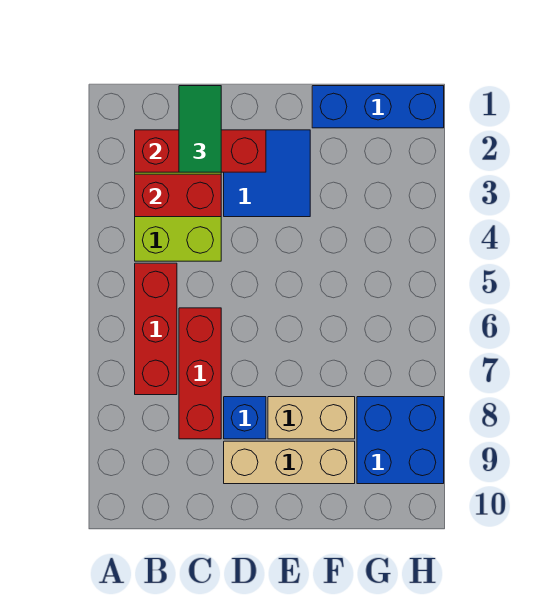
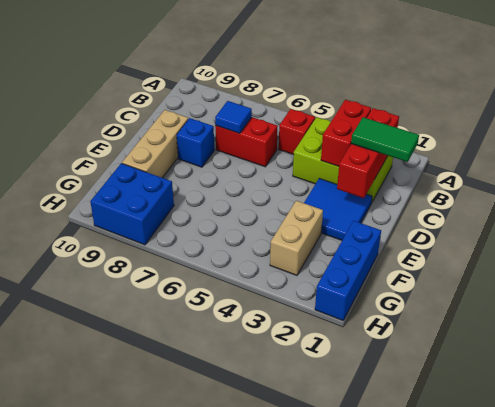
red 1x3 brick [135,263,177,395] -> red 1x1 brick [279,109,315,155]
red 1x3 brick [179,308,221,439] -> red 1x2 brick [215,117,278,167]
none -> blue 1x1 tile [215,101,252,133]
tan 1x2 brick [268,397,355,439] -> tan 1x2 brick moved to [270,201,323,275]

